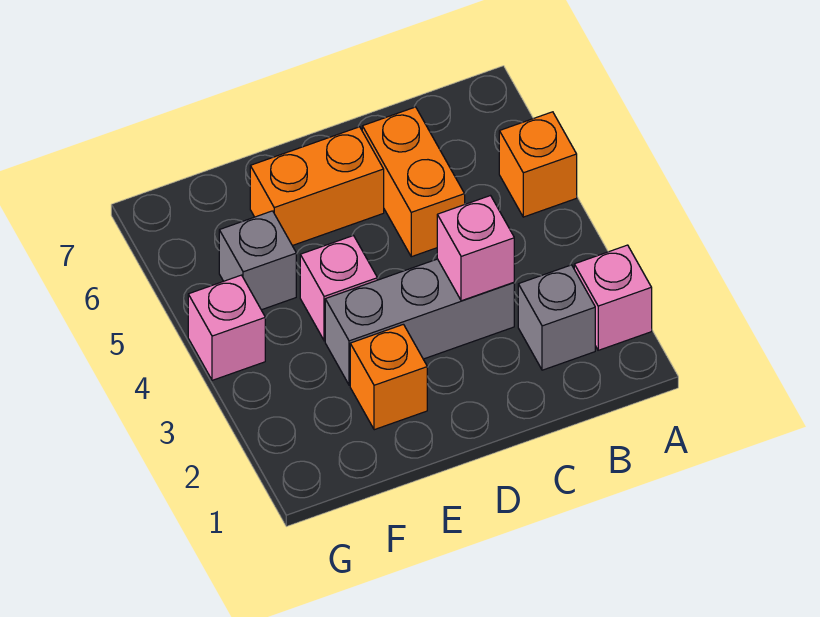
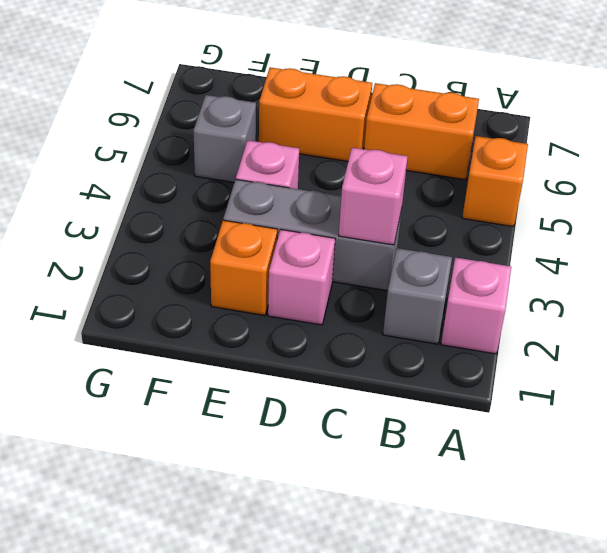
orange 1x2 brick [362,107,465,257] -> orange 1x2 brick turned to [364,83,479,180]
pink 1x1 brick [188,275,265,380] -> pink 1x1 brick moved to [268,230,335,325]

